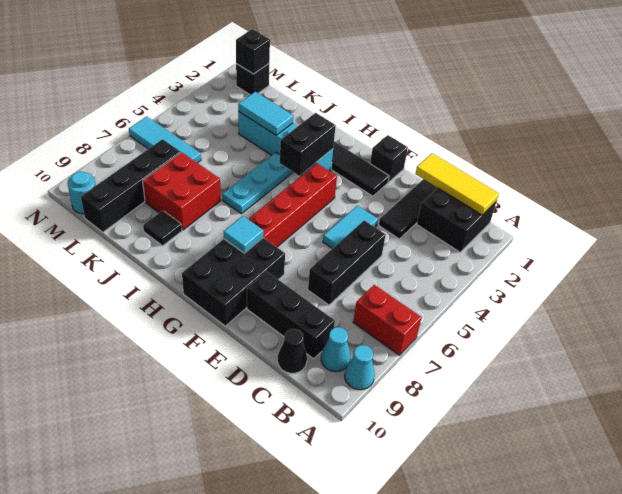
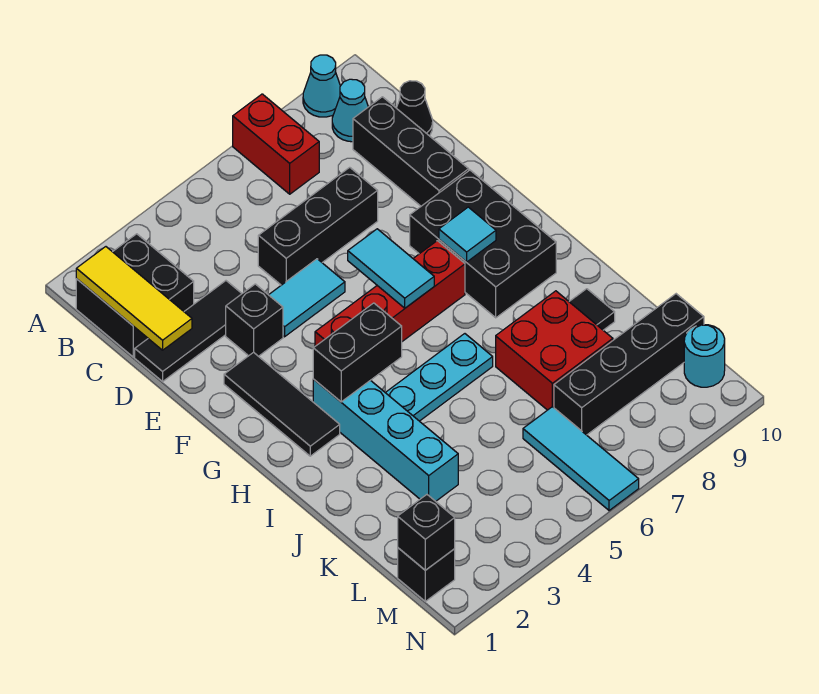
black 1x1 brick [370,135,408,182] -> black 1x1 brick moved to [226,284,283,356]
black 2x3 brick [182,238,285,326] -> black 2x3 brick turned to [410,170,556,318]
cyan 1x2 tile [238,92,293,135] -> cyan 1x2 tile moved to [348,229,434,308]

